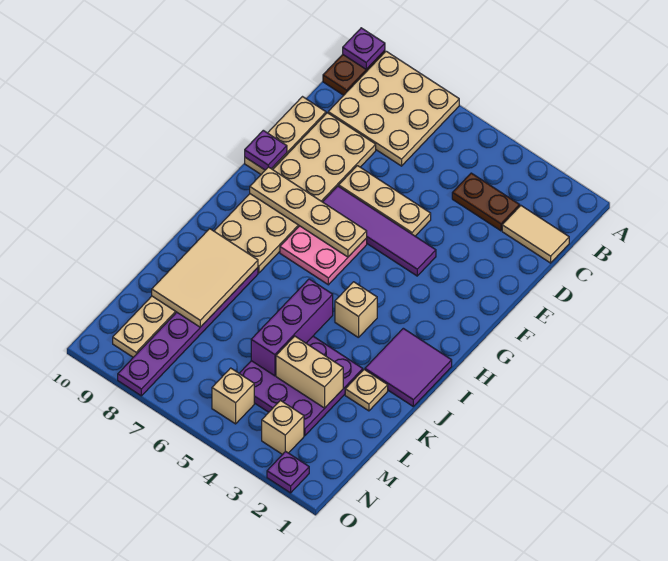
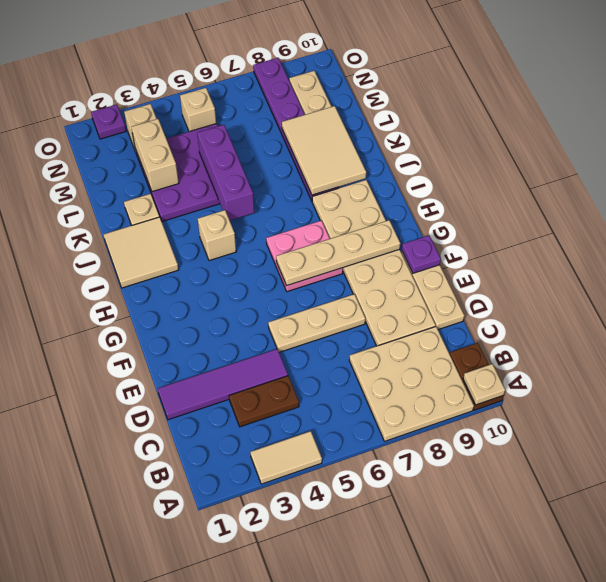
purple 1x1 plate [343,28,385,69] -> tan 1x1 plate [463,364,505,405]
tan 1x2 tile [502,206,569,263] -> tan 1x2 tile moved to [250,431,322,484]
purple 1x4 tile [323,186,436,276] -> purple 1x4 tile moved to [158,349,288,420]
purple 2x2 tile [365,328,452,406] -> tan 2x2 tile [104,217,179,288]
tan 1x2 brick [276,336,343,408] -> tan 1x2 brick turned to [131,119,179,192]

